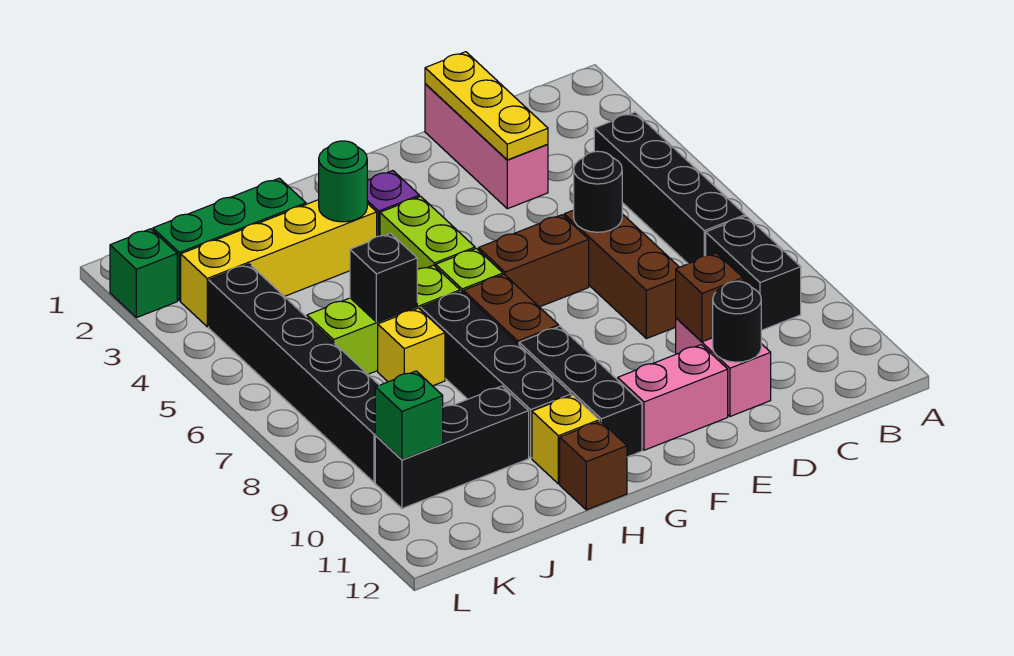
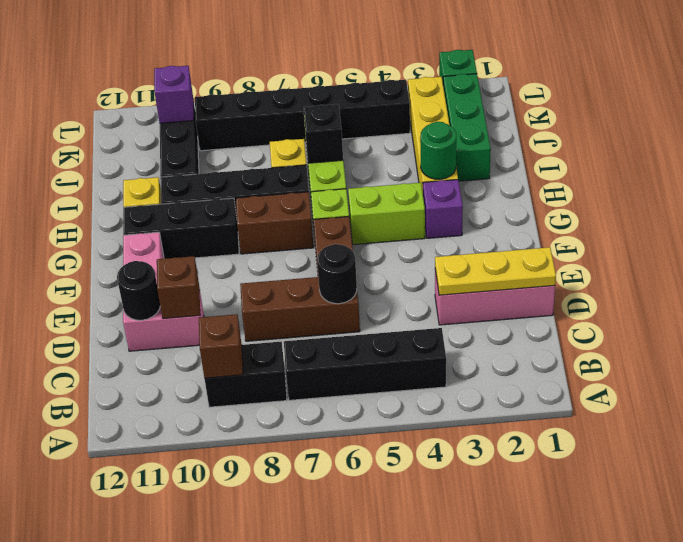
brown 1x1 brick [560,421,627,510] -> brown 1x1 brick moved to [199,314,243,378]
green 1x1 brick [375,371,443,460] -> purple 1x1 brick [154,66,194,123]

